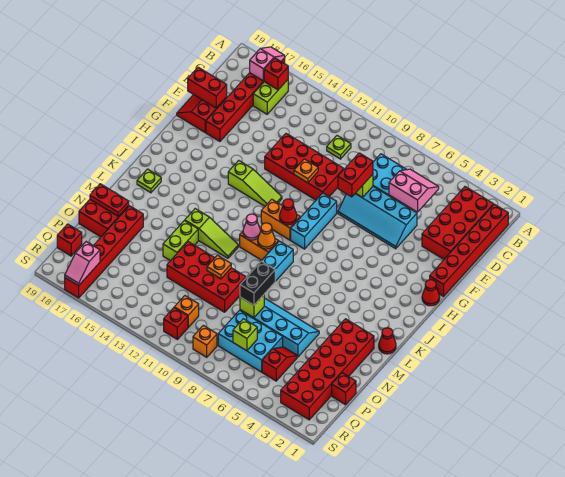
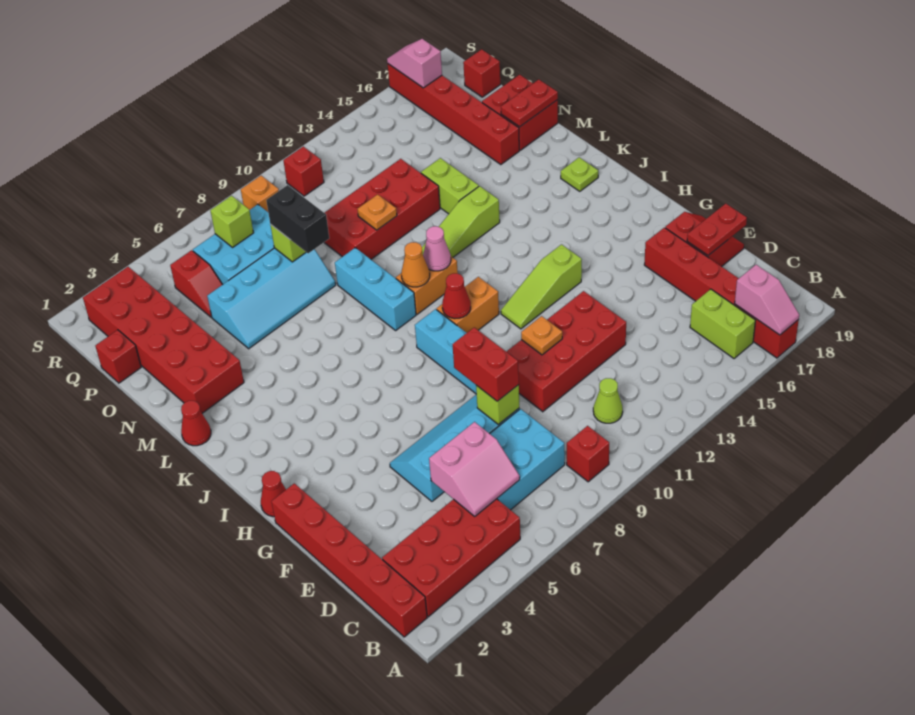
red 2x4 brick [422,187,494,259] -> red 2x4 brick turned to [382,499,520,617]
red 1x1 brick [264,58,288,90] -> red 1x1 brick moved to [567,426,609,482]
lime 1x1 plate [327,136,351,159] -> lime 1x1 cone [593,378,623,423]
red 1x2 brick [188,67,227,108] -> red 1x2 plate [687,204,747,255]
orange 1x1 brick [174,296,199,327] -> none

